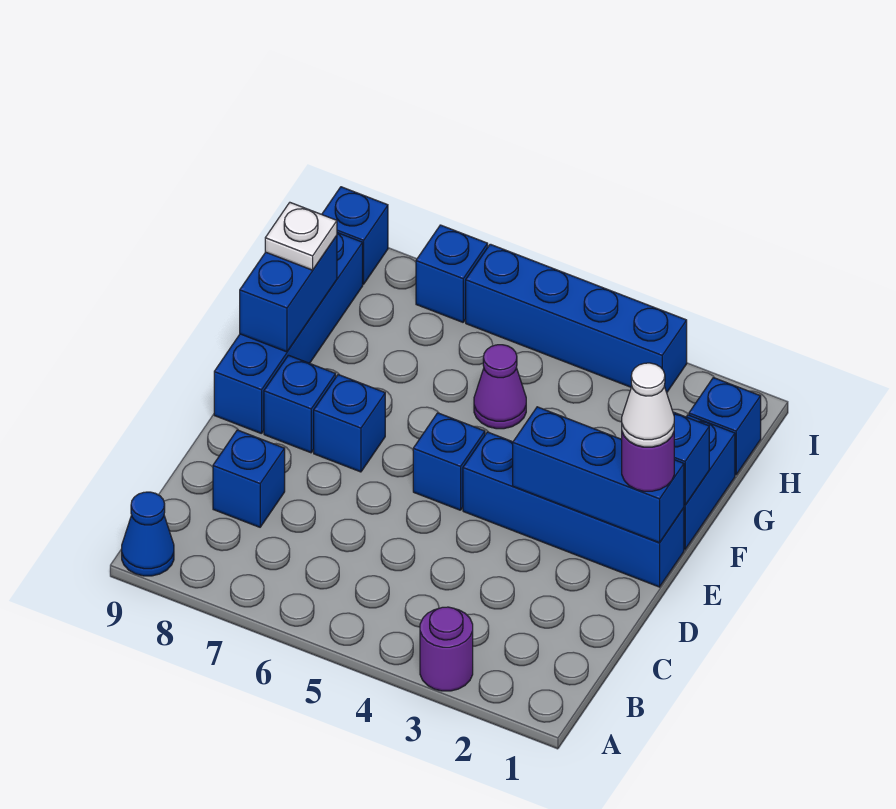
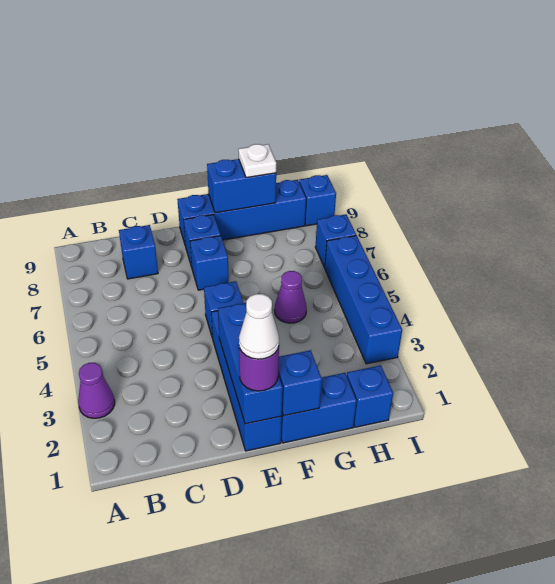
purple 1x1 round brick [420,607,473,691] -> purple 1x1 cone [78,363,115,418]
blue 1x1 cone [122,492,174,576] -> none

